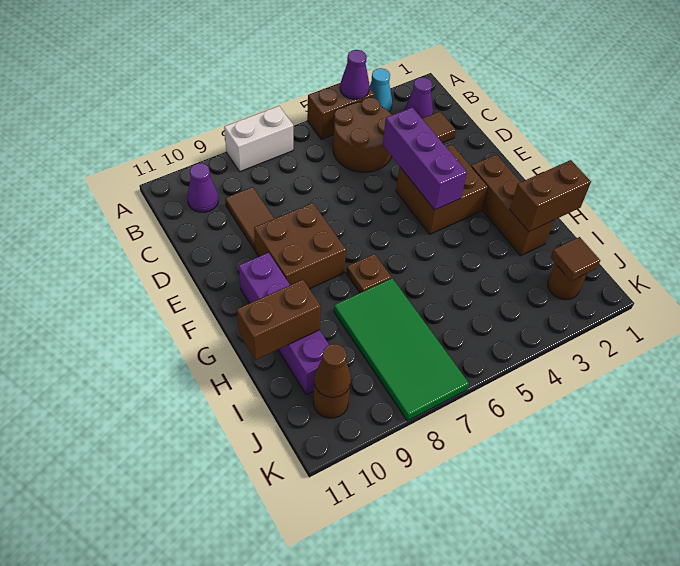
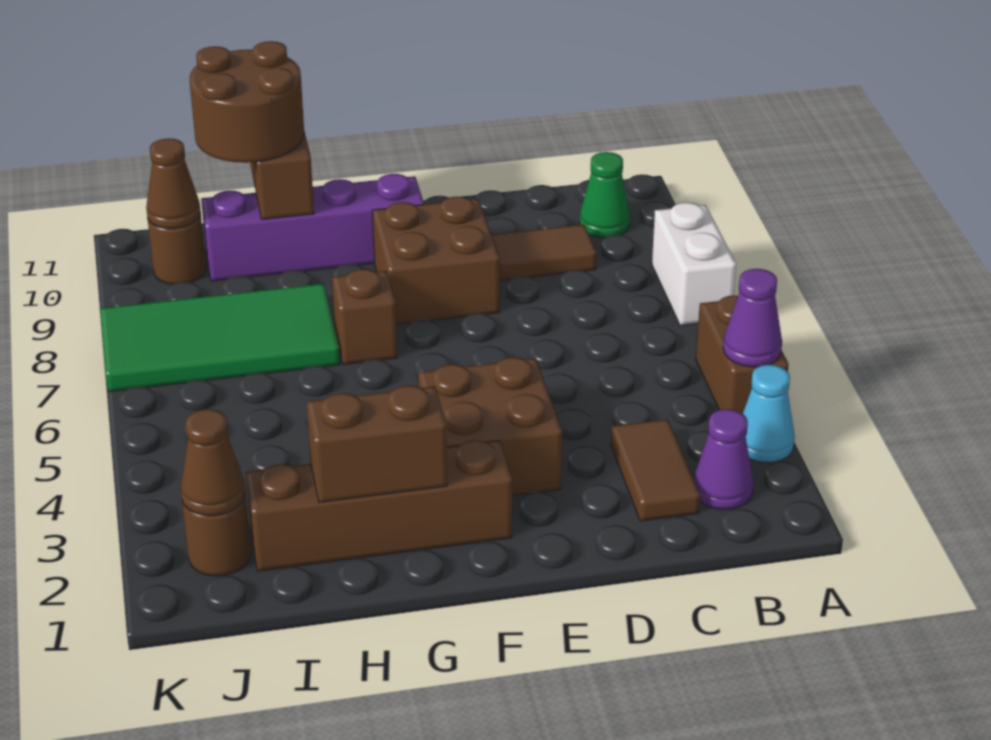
brown 2x2 round brick [333,97,392,172] -> brown 2x2 round brick moved to [190,41,304,163]
purple 1x1 cone [187,163,218,212] -> green 1x1 cone [580,152,630,238]
purple 1x3 brick [383,107,467,210] -> none
brown 1x3 brick [471,155,554,256] -> brown 1x4 brick [245,440,512,571]
brown 1x1 plate [346,254,391,293] -> brown 1x1 brick [332,269,397,364]
brown 1x2 brick [510,160,591,232] -> brown 1x2 brick turned to [307,385,447,503]
brown 1x1 tile [550,237,600,281] -> brown 1x1 cone [181,409,245,516]

